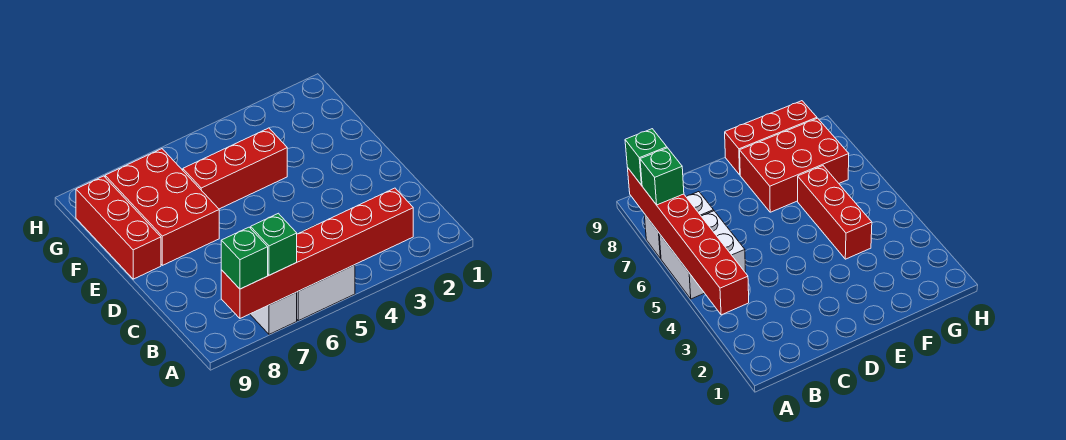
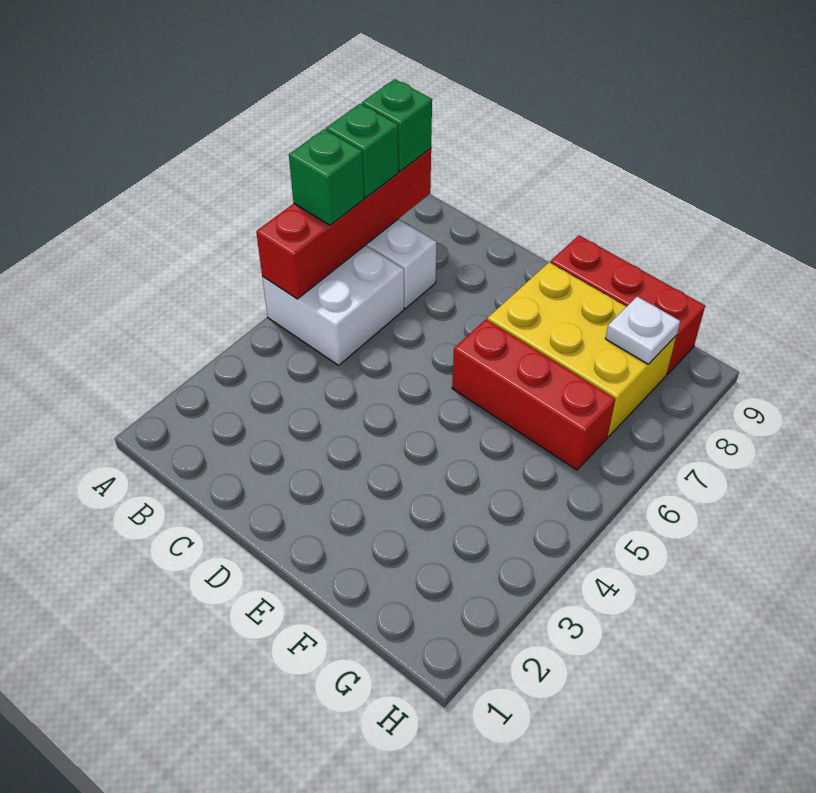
red 1x6 brick [221,188,413,318] -> red 1x4 brick [256,148,431,299]
none -> green 1x1 brick [289,129,364,225]
red 2x3 brick [105,149,219,265] -> yellow 2x3 brick [487,262,676,437]
red 1x3 brick [183,128,287,209] -> red 1x3 brick turned to [452,320,615,470]
none -> white 1x1 plate [605,297,680,364]

